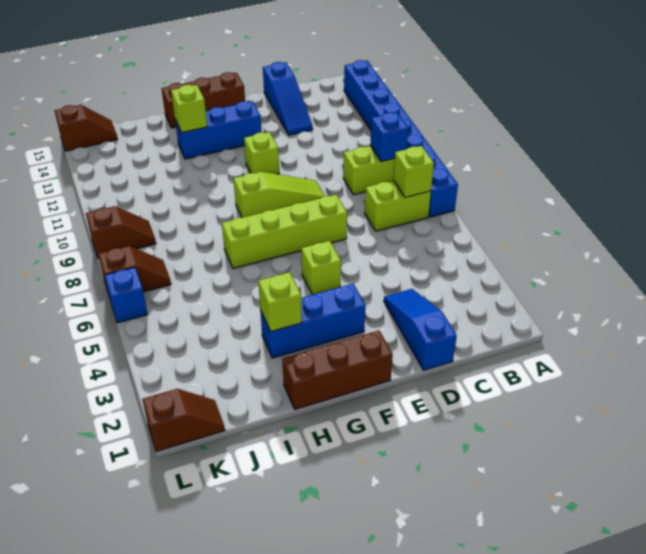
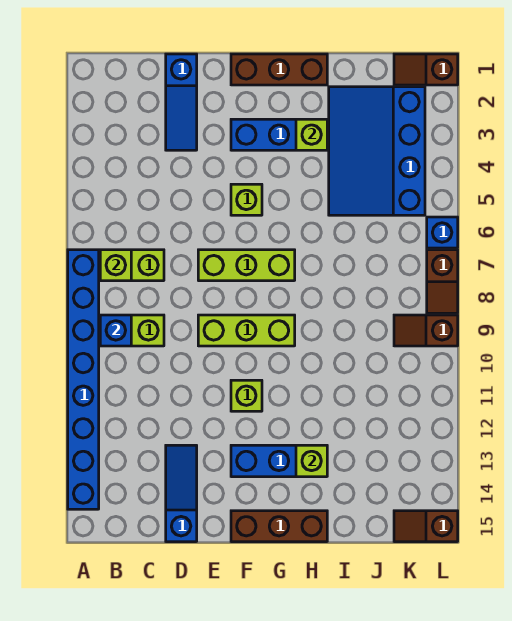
lime 1x4 brick [222,195,347,268] -> lime 1x3 brick [198,250,295,281]
lime 1x3 slope [234,172,324,218] -> lime 1x3 brick [198,315,295,346]
none -> blue 3x4 slope [329,87,425,215]
brown 1x2 slope [98,246,171,294] -> brown 1x2 slope turned to [427,250,458,313]

